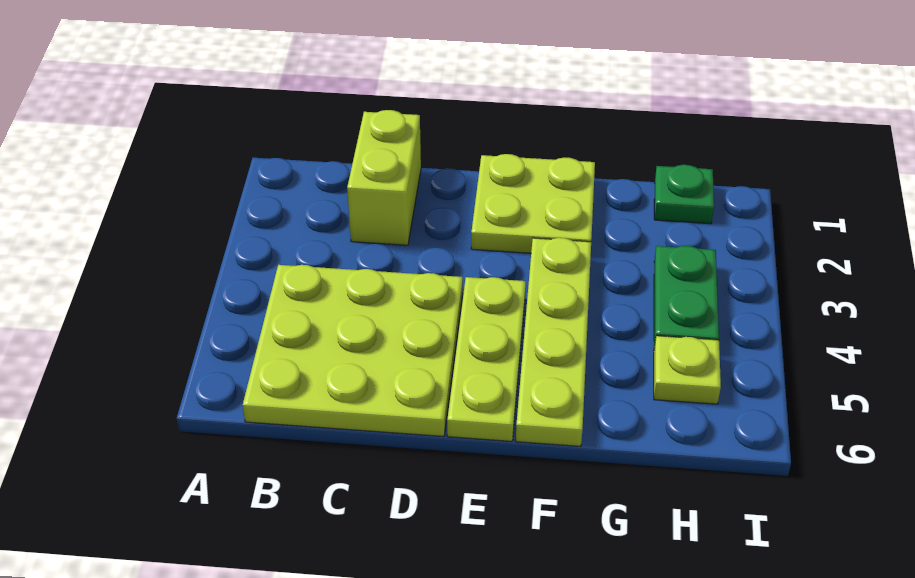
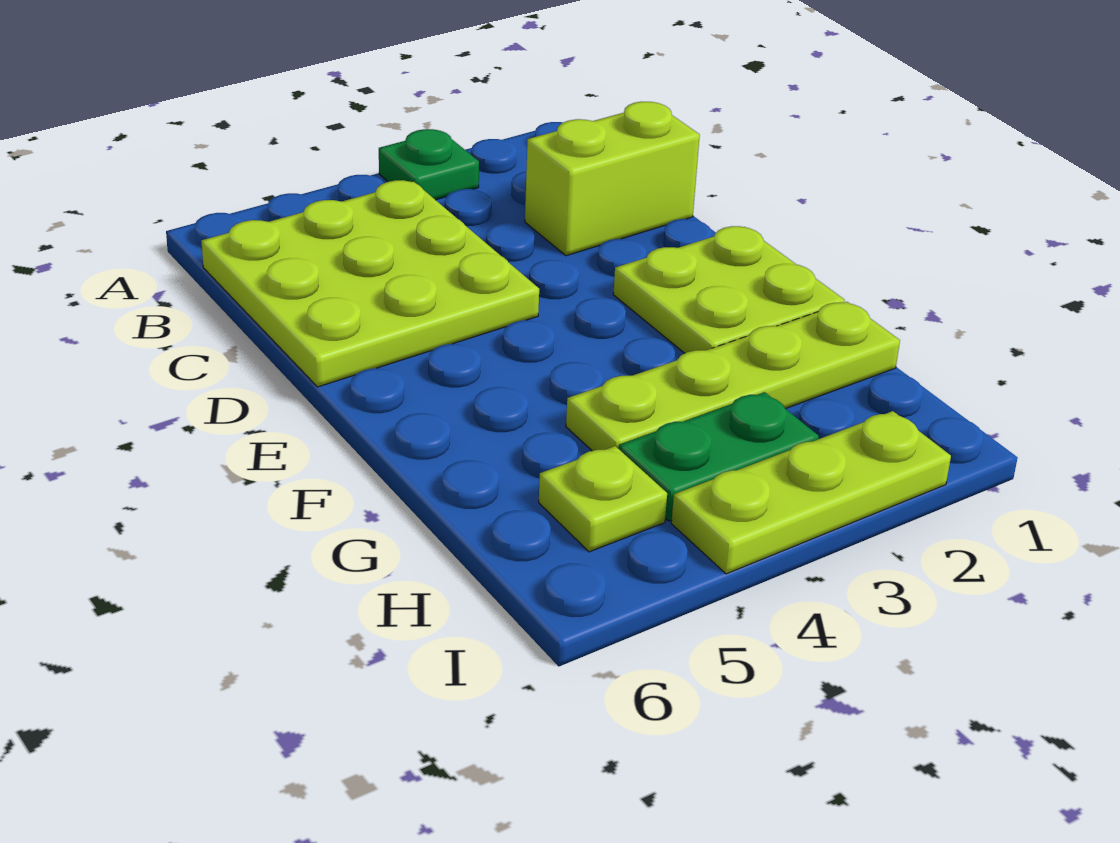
lime 1x3 plate [447,277,526,441] -> lime 1x3 plate moved to [671,411,951,574]
lime 1x4 plate [516,238,591,446] -> lime 1x4 plate moved to [566,302,900,451]
green 1x1 plate [654,165,714,224] -> green 1x1 plate moved to [379,129,479,200]

